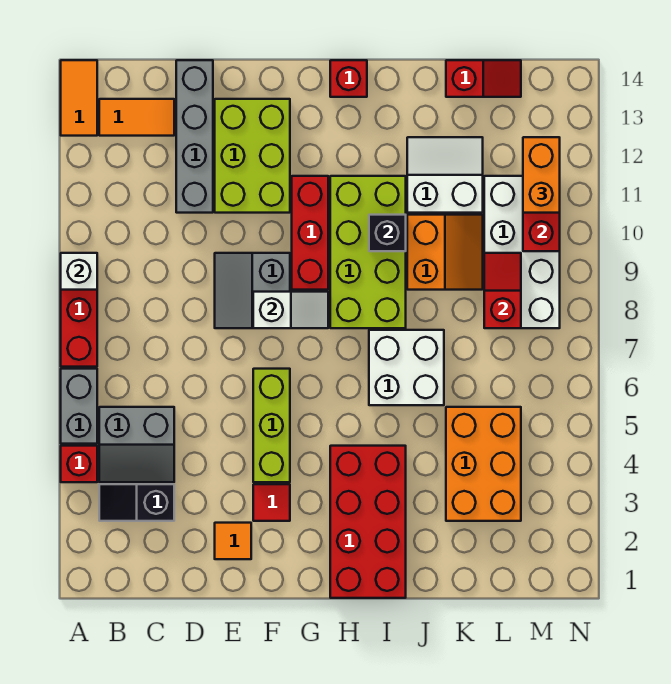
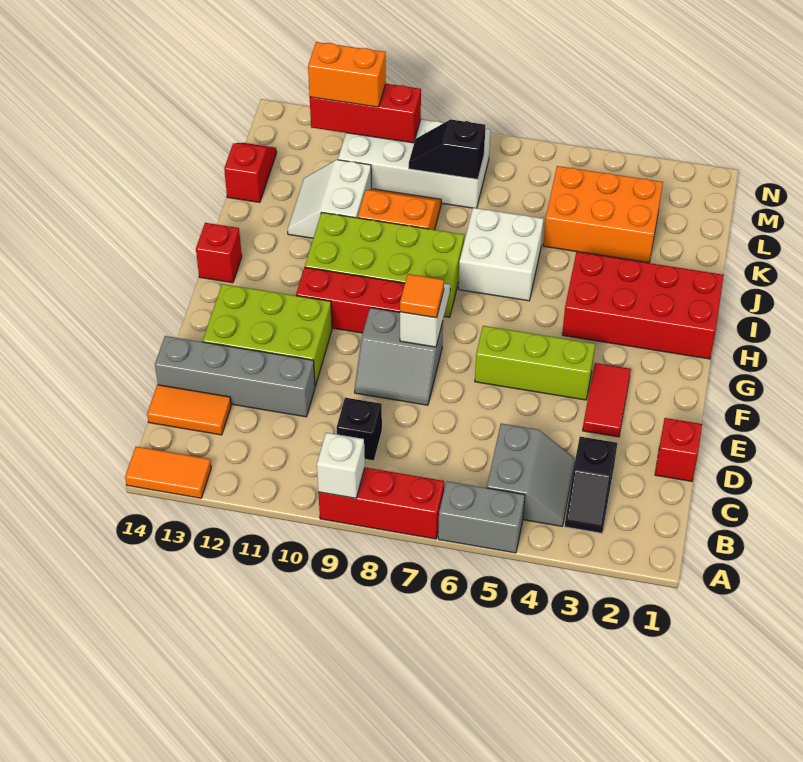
red 1x1 brick [61,446,97,482] -> red 1x1 brick moved to [655,418,702,481]
orange 1x2 tile [99,99,174,136] -> orange 1x2 tile turned to [147,385,231,435]
orange 1x1 tile [215,523,251,559] -> orange 1x1 tile moved to [400,274,444,318]
red 1x1 tile [253,484,290,521] -> red 1x2 tile [583,363,631,437]
black 1x1 brick [369,215,406,251] -> black 1x1 brick moved to [337,398,382,461]
red 1x2 slope [484,253,521,328] -> black 1x2 slope [409,119,485,179]

